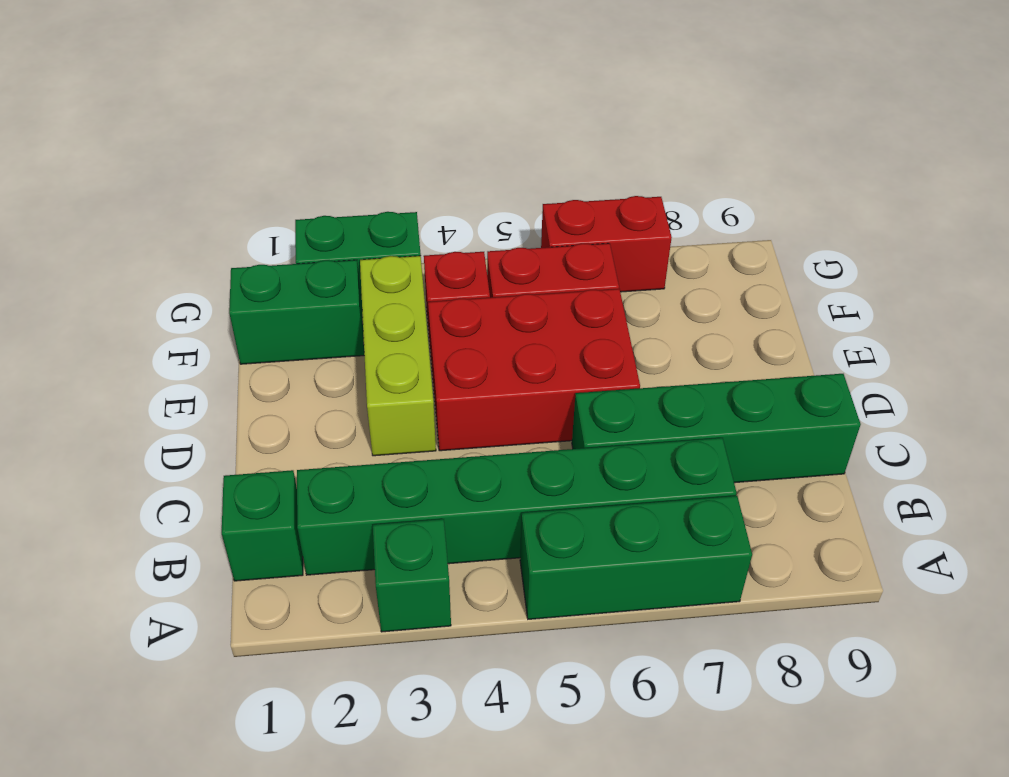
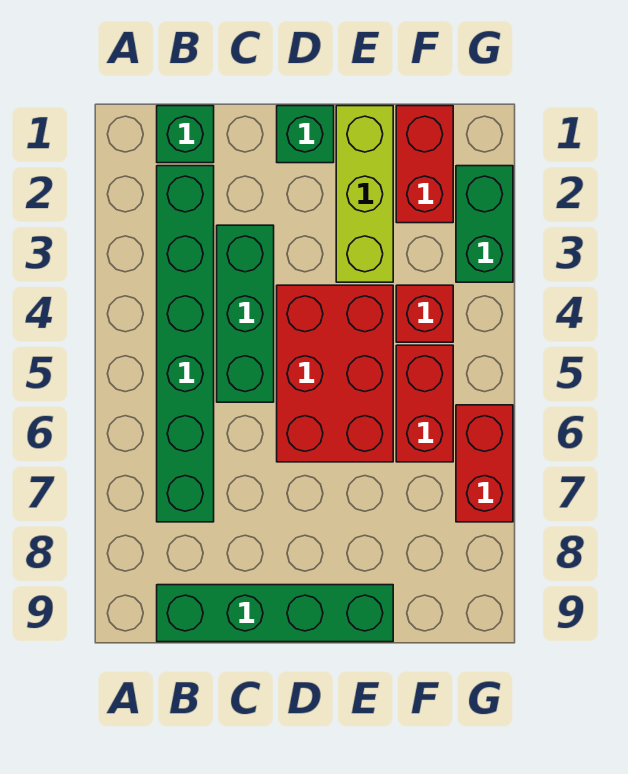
green 1x1 brick [373,519,451,632] -> green 1x1 brick moved to [277,106,334,163]
green 1x3 brick [520,496,752,619] -> green 1x3 brick moved to [217,225,274,402]
green 1x4 brick [572,374,861,483] -> green 1x4 brick turned to [157,585,393,642]
lime 1x3 brick [360,256,436,456] -> lime 1x3 brick turned to [336,106,393,282]
green 1x2 brick [229,260,364,364] -> red 1x2 brick [396,106,453,223]

